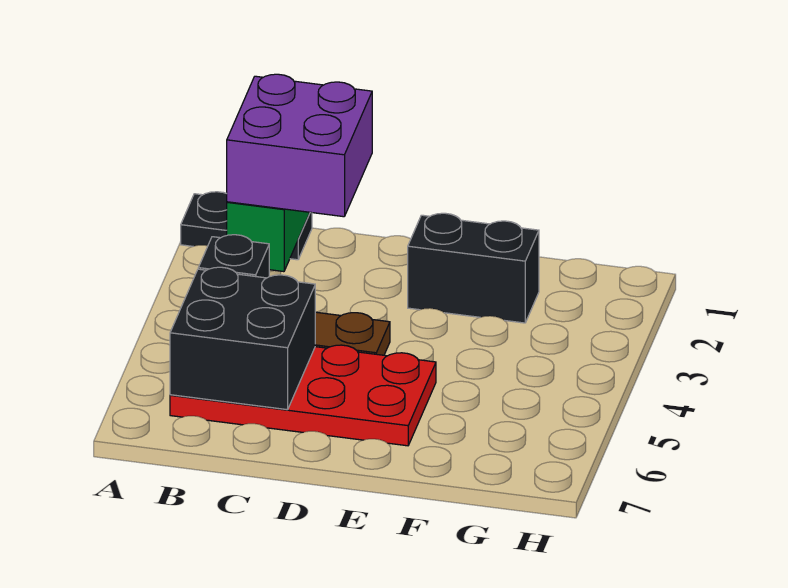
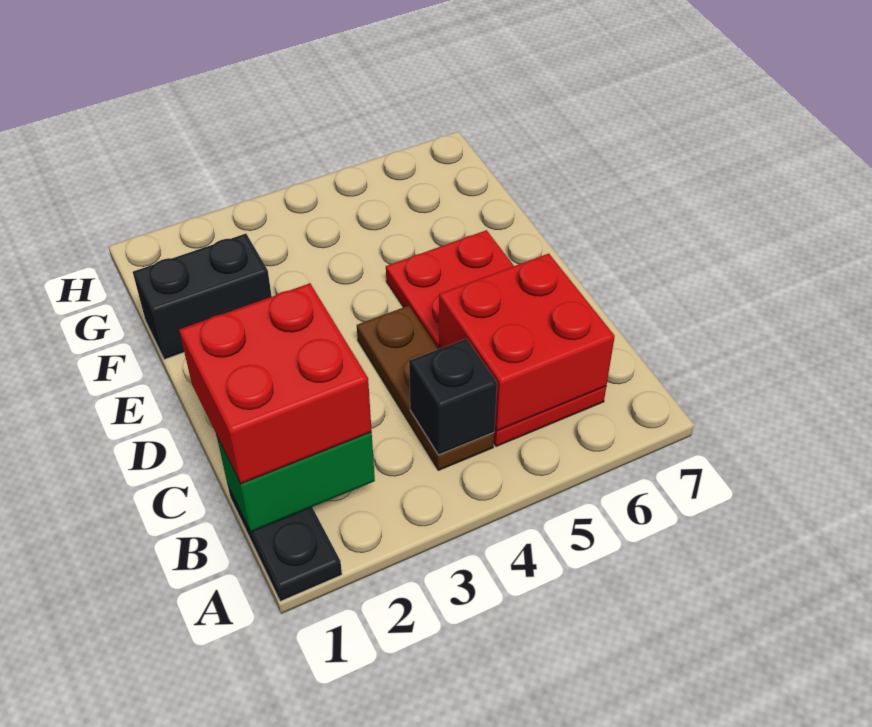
purple 2x2 brick [227,74,372,217] -> red 2x2 brick [179,283,372,484]
black 2x2 brick [170,267,315,410] -> red 2x2 brick [439,254,615,431]
black 1x2 brick [408,213,539,323] -> black 1x2 brick turned to [133,234,272,360]

